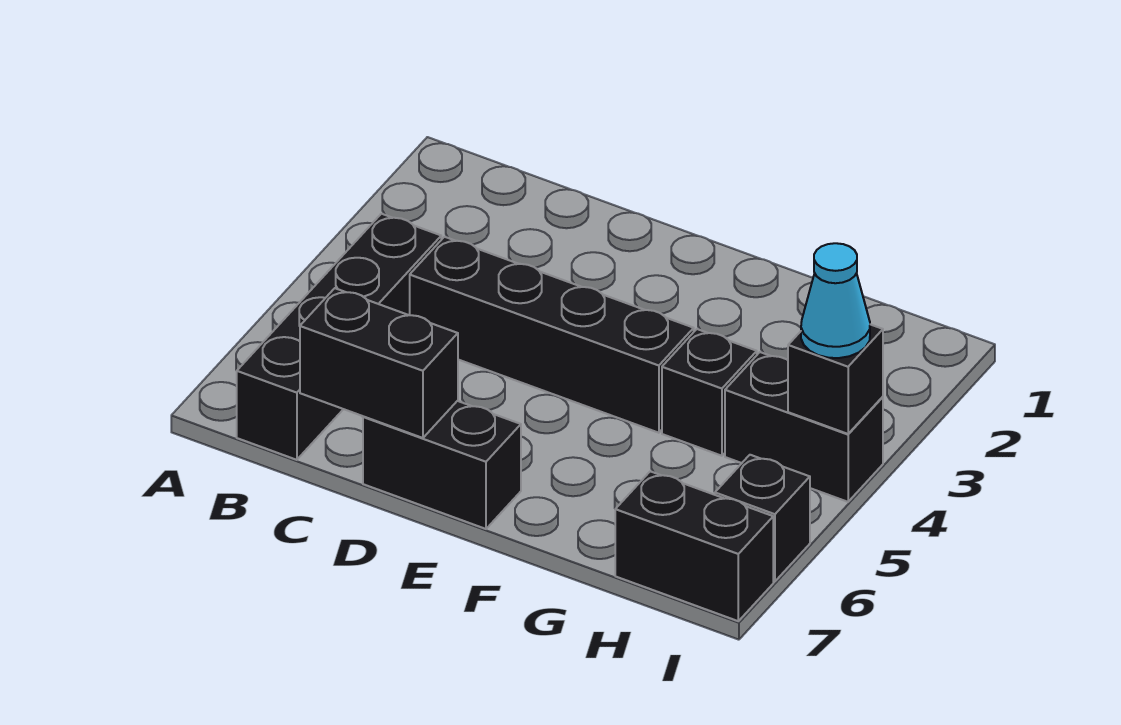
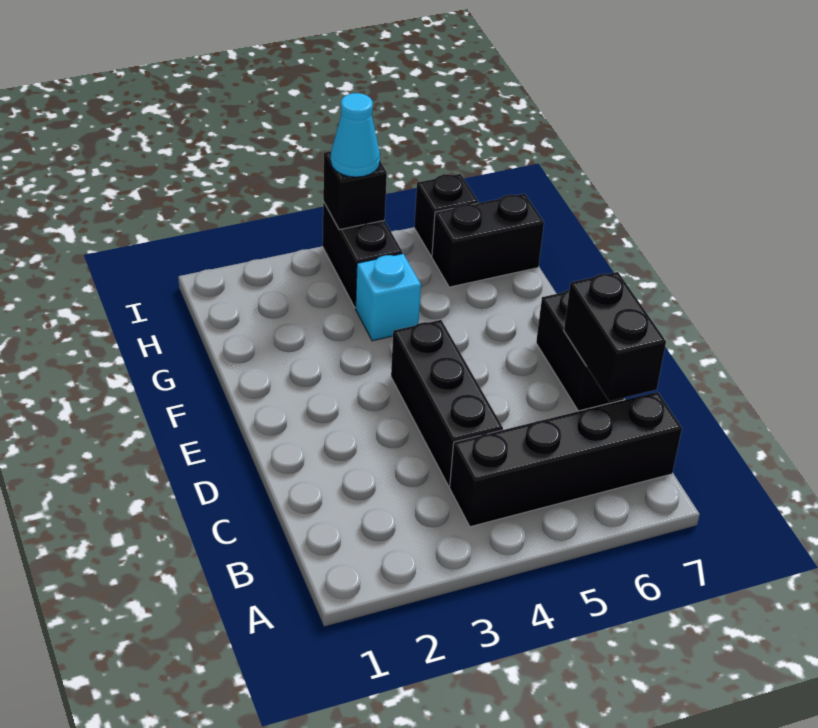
black 1x4 brick [410,237,694,433] -> black 1x3 brick [391,320,503,486]
black 1x1 brick [662,329,757,456] -> cyan 1x1 brick [356,254,421,341]
black 1x2 brick [615,471,773,621] -> black 1x2 brick turned to [432,194,544,287]

